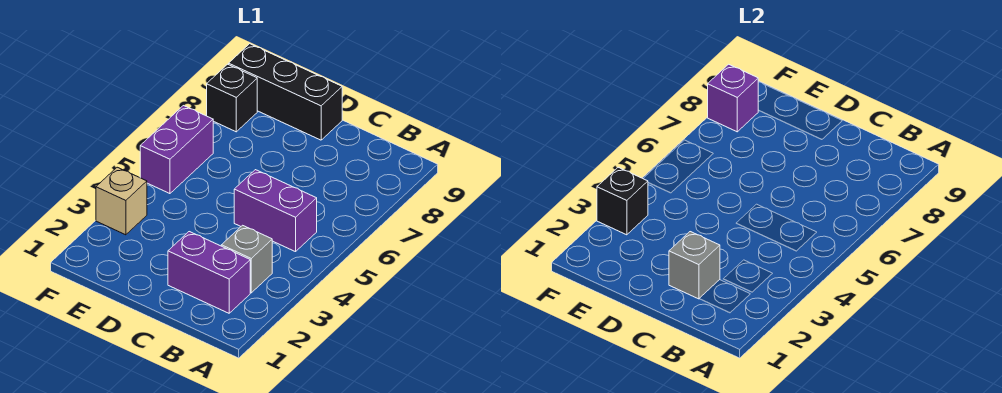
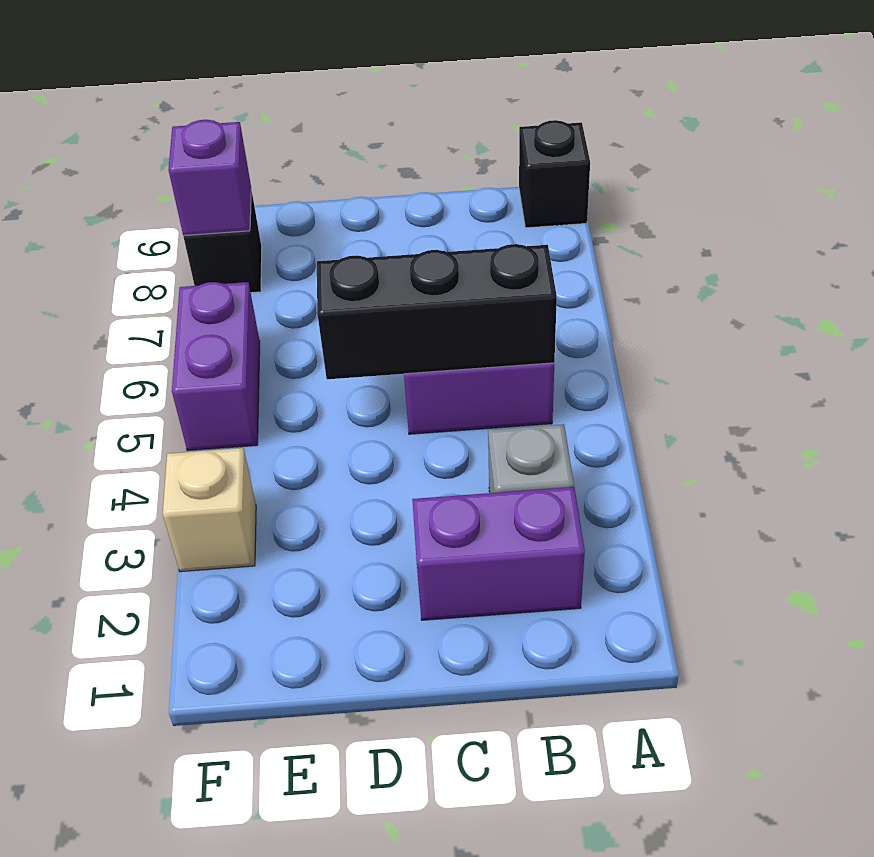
grey 1x1 brick [669,232,720,299] -> none
black 1x3 brick [229,44,342,140] -> black 1x3 brick moved to [317,244,557,379]
black 1x1 brick [597,167,648,235] -> black 1x1 brick moved to [519,120,590,228]

